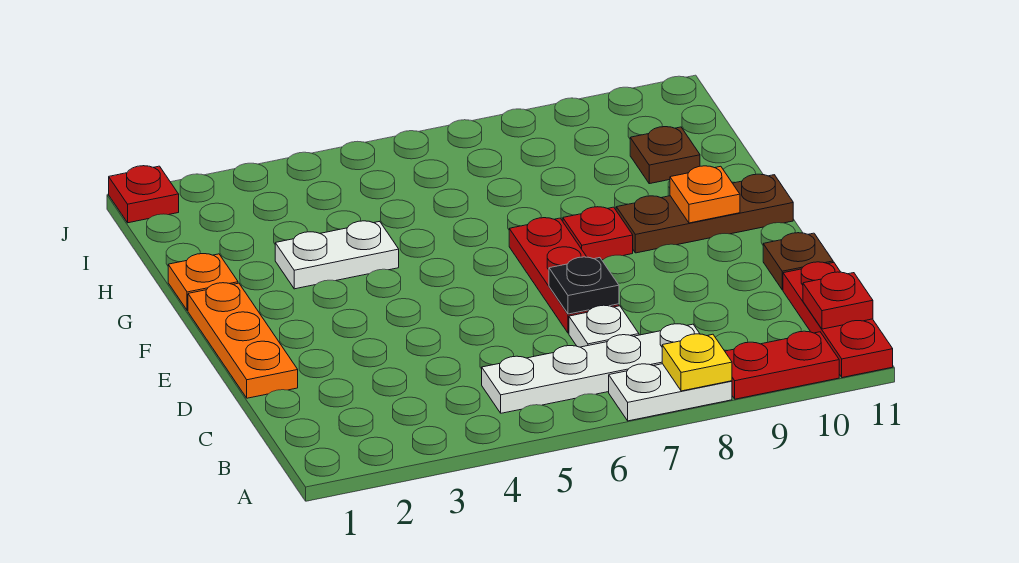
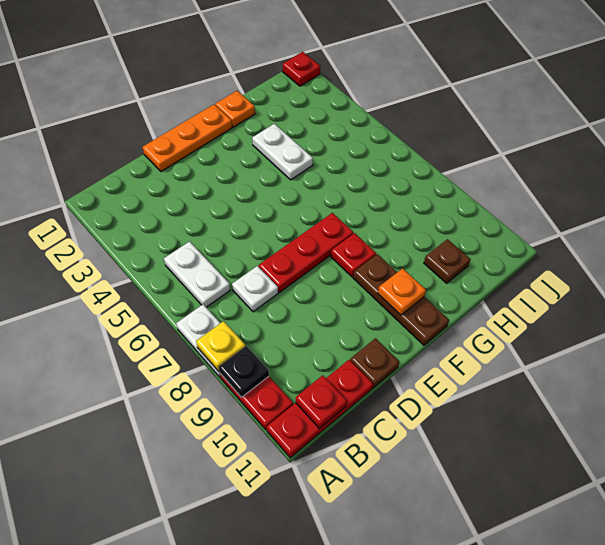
white 1x4 plate [482,324,700,413] -> white 1x2 plate [164,242,230,307]
black 1x1 plate [549,257,619,314] -> black 1x1 plate moved to [219,346,269,398]

